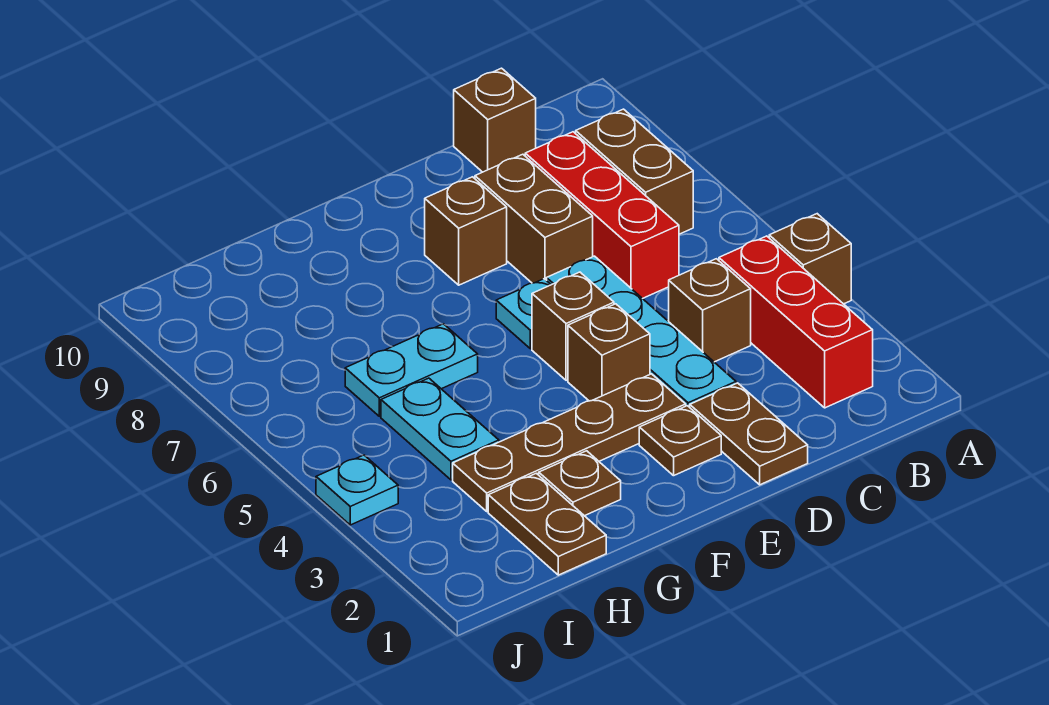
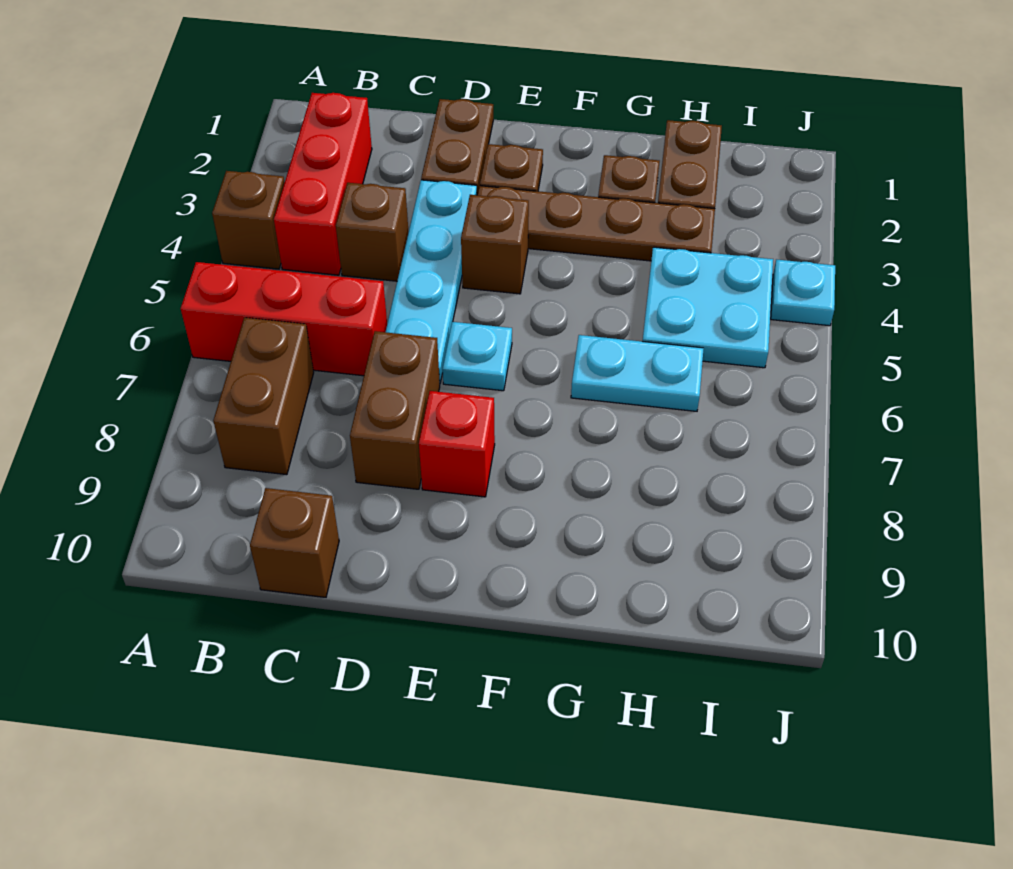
red 1x3 brick [525,132,679,299] -> red 1x3 brick turned to [181,262,387,376]
brown 1x1 brick [532,272,614,380] -> none
brown 1x1 brick [425,177,507,285] -> red 1x1 brick [419,391,495,497]
cyan 1x2 plate [381,378,499,480] -> cyan 2x2 plate [642,247,773,368]

